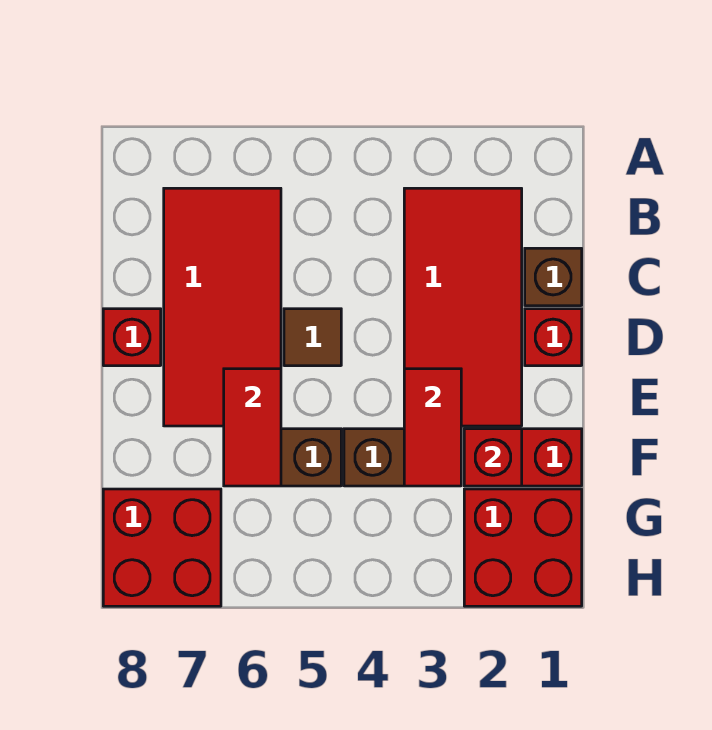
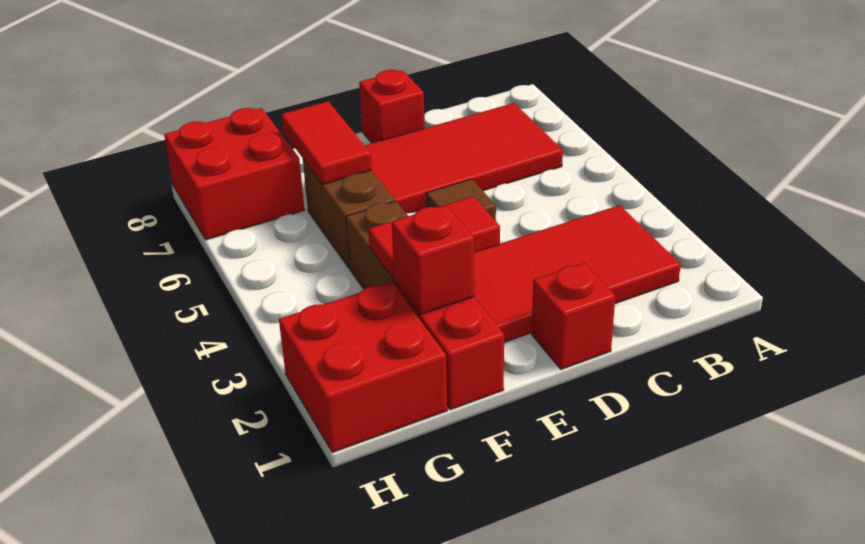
brown 1x1 brick [525,248,582,306] -> none
red 1x2 tile [224,369,281,486] -> red 1x2 tile turned to [281,101,372,184]

